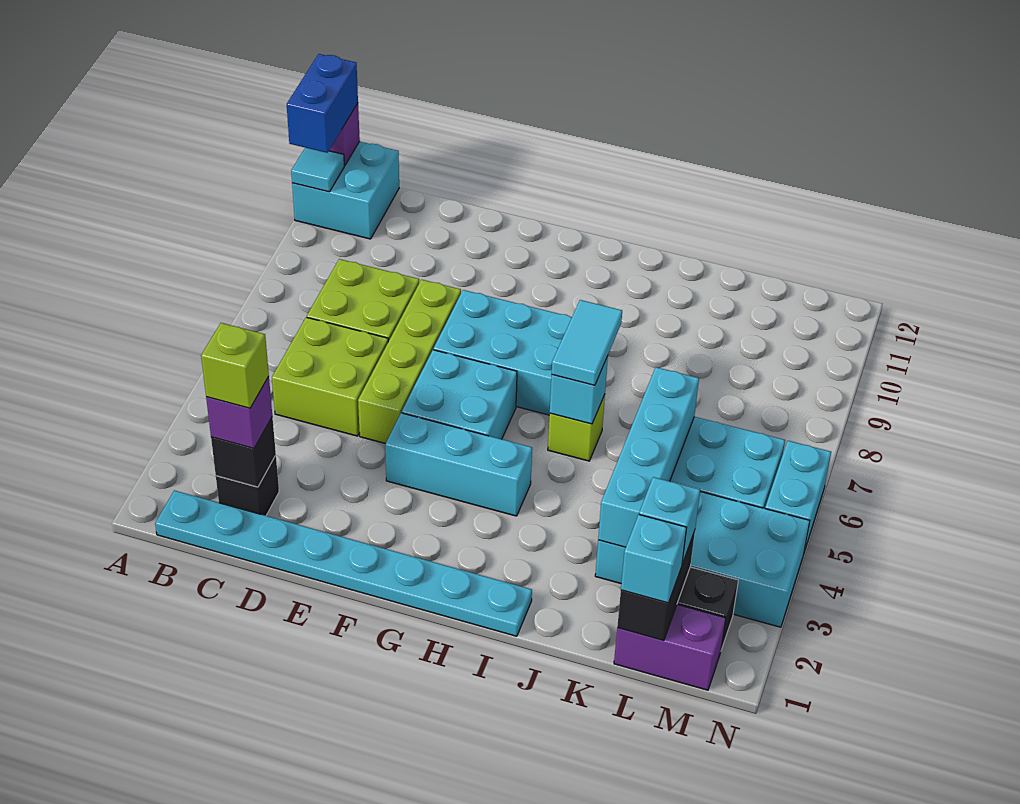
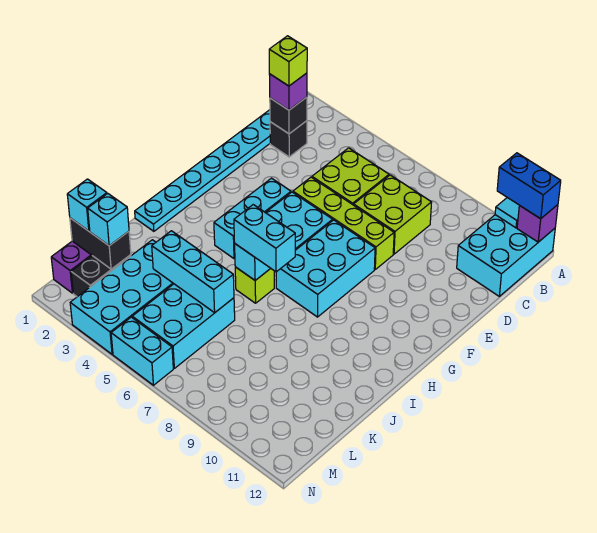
cyan 2x2 brick [292,142,399,239] -> cyan 2x3 brick [457,215,555,296]
cyan 1x2 tile [552,300,622,385] -> cyan 1x2 brick [234,205,295,272]
cyan 1x4 brick [598,367,699,547] -> cyan 1x3 brick [152,231,234,313]

